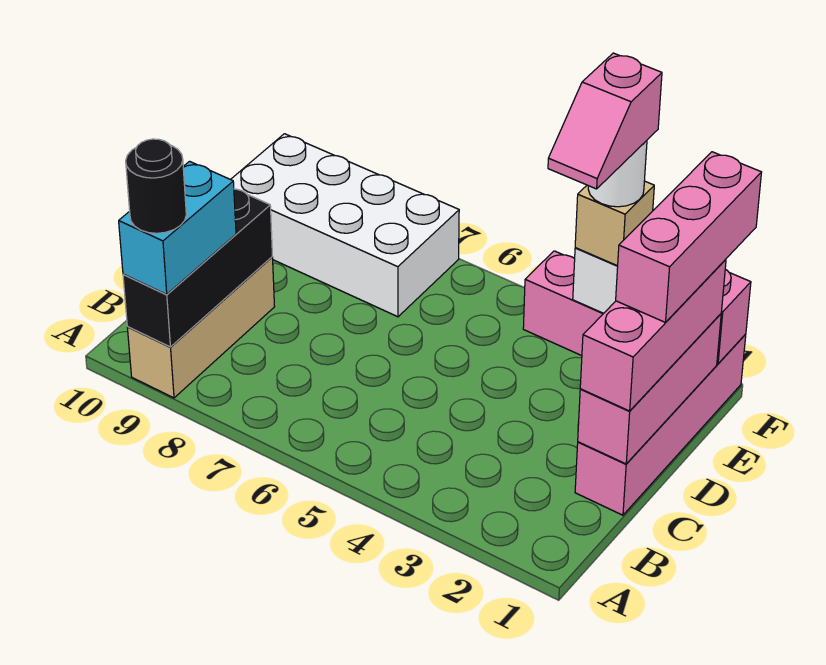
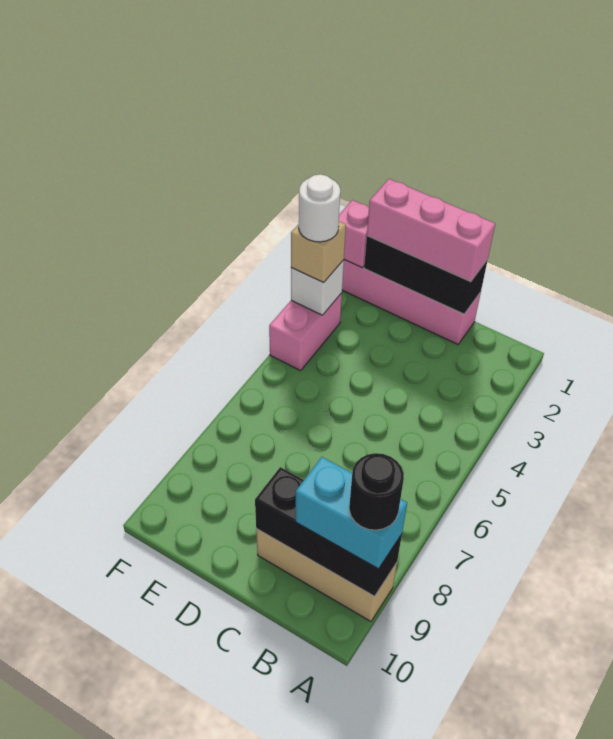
pink 1x3 brick [578,314,721,464] -> black 1x3 brick [364,236,488,314]
pink 1x3 brick [616,152,762,322] -> none
pink 1x2 slope [548,53,662,189] -> none
white 2x4 brick [231,134,459,317] -> none

